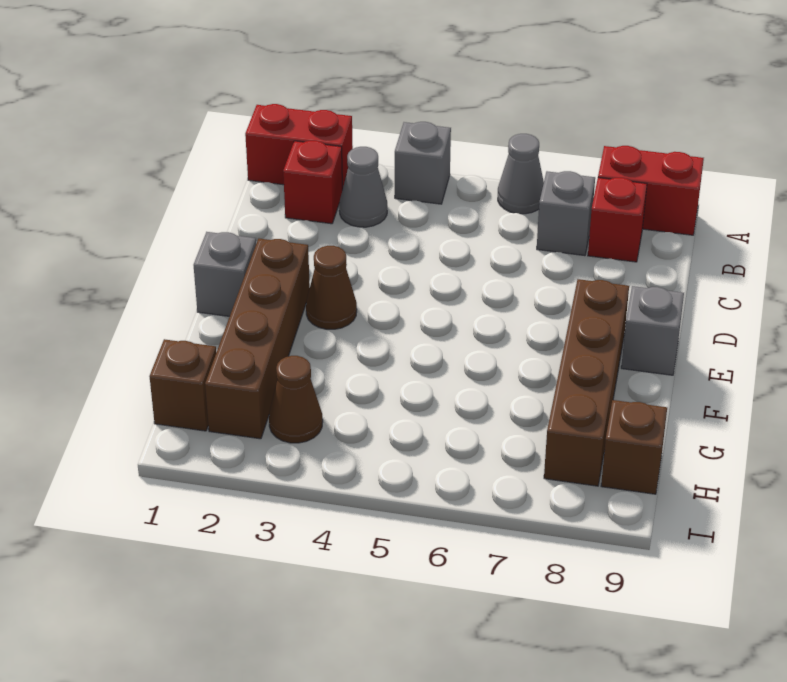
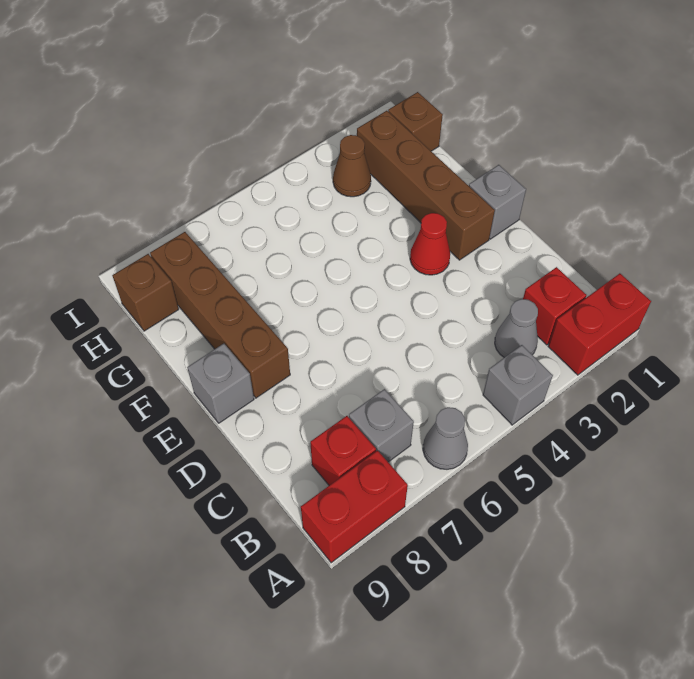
brown 1x1 cone [306,246,357,329] -> red 1x1 cone [410,213,450,275]

